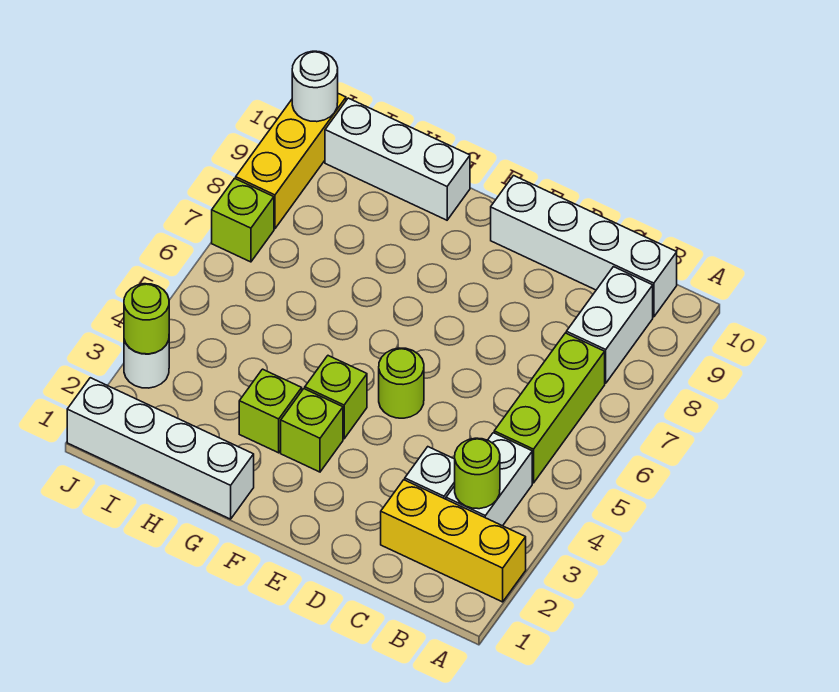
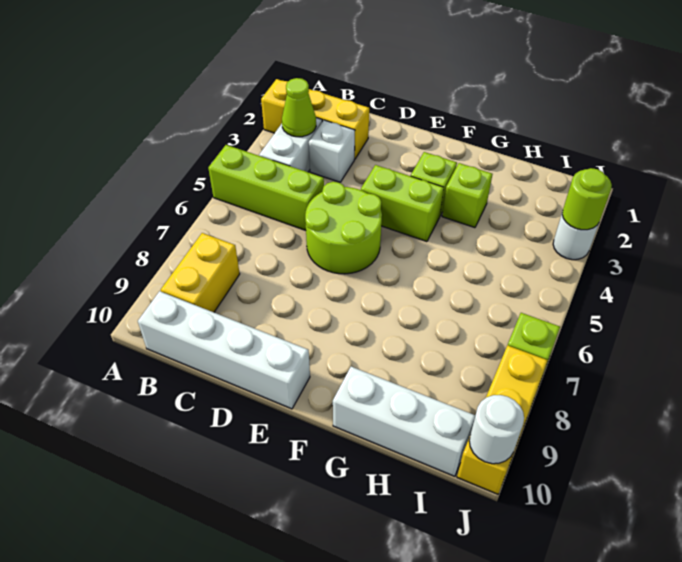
lime 1x1 round brick [455,438,500,509] -> lime 1x1 cone [282,78,316,137]
lime 1x3 brick [494,333,605,483] -> lime 1x3 brick turned to [208,145,324,230]
white 1x2 brick [566,267,653,383] -> yellow 1x2 brick [161,233,240,312]
lime 1x1 round brick [379,348,424,418] -> lime 2x2 round brick [305,182,382,274]
lime 1x1 brick [305,356,367,439] -> lime 1x2 brick [361,165,444,242]
white 1x4 brick [67,378,254,519] -> none

